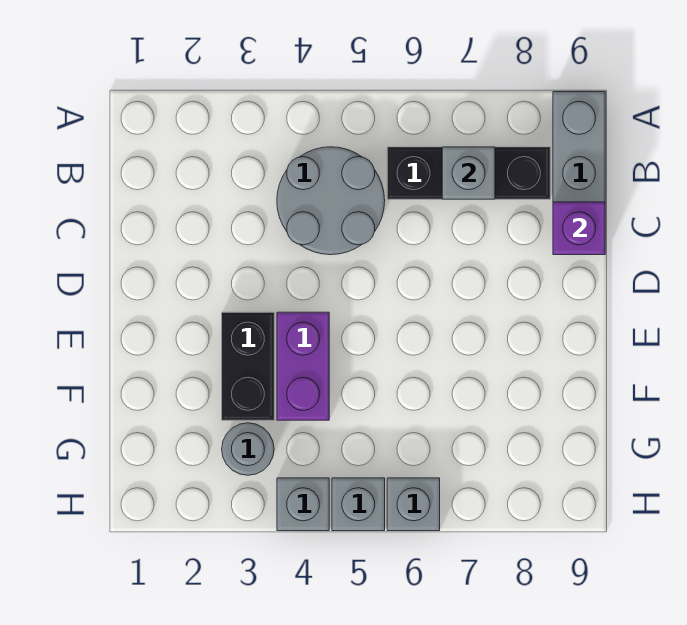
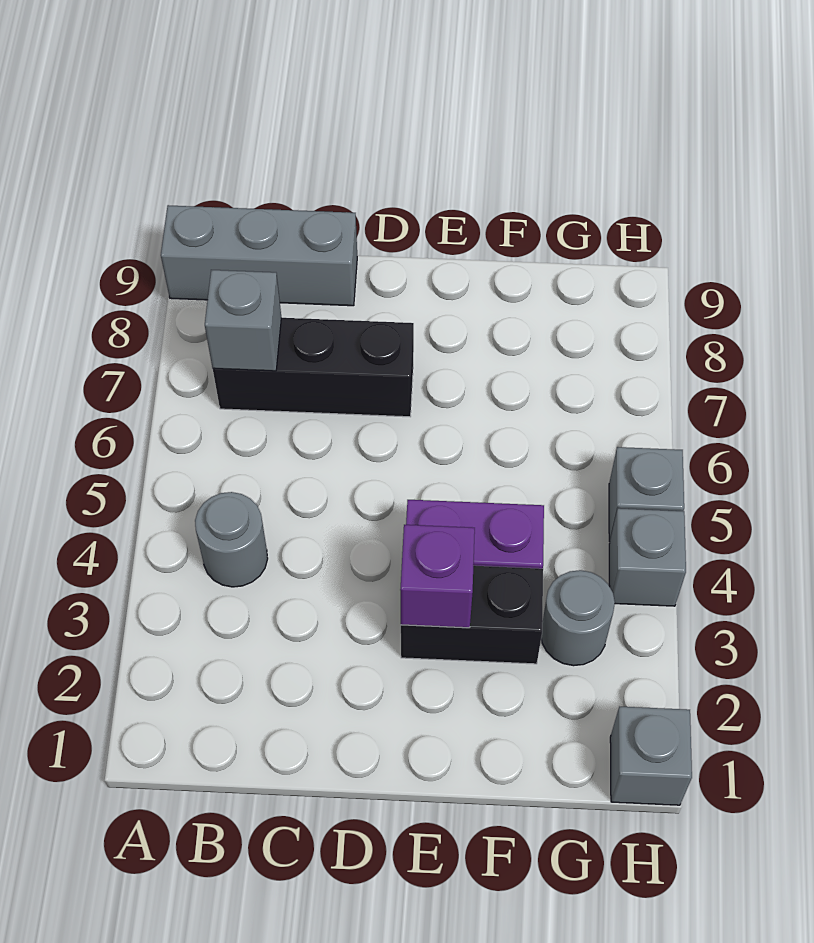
grey 2x2 round brick [277,147,385,255] -> grey 1x1 round brick [195,492,268,587]
black 1x3 brick [387,147,550,199] -> black 1x3 brick turned to [213,318,414,417]
purple 1x1 brick [553,202,605,255] -> purple 1x1 brick moved to [400,525,475,628]
grey 1x1 brick [387,478,440,531] -> grey 1x1 brick moved to [610,707,692,805]

